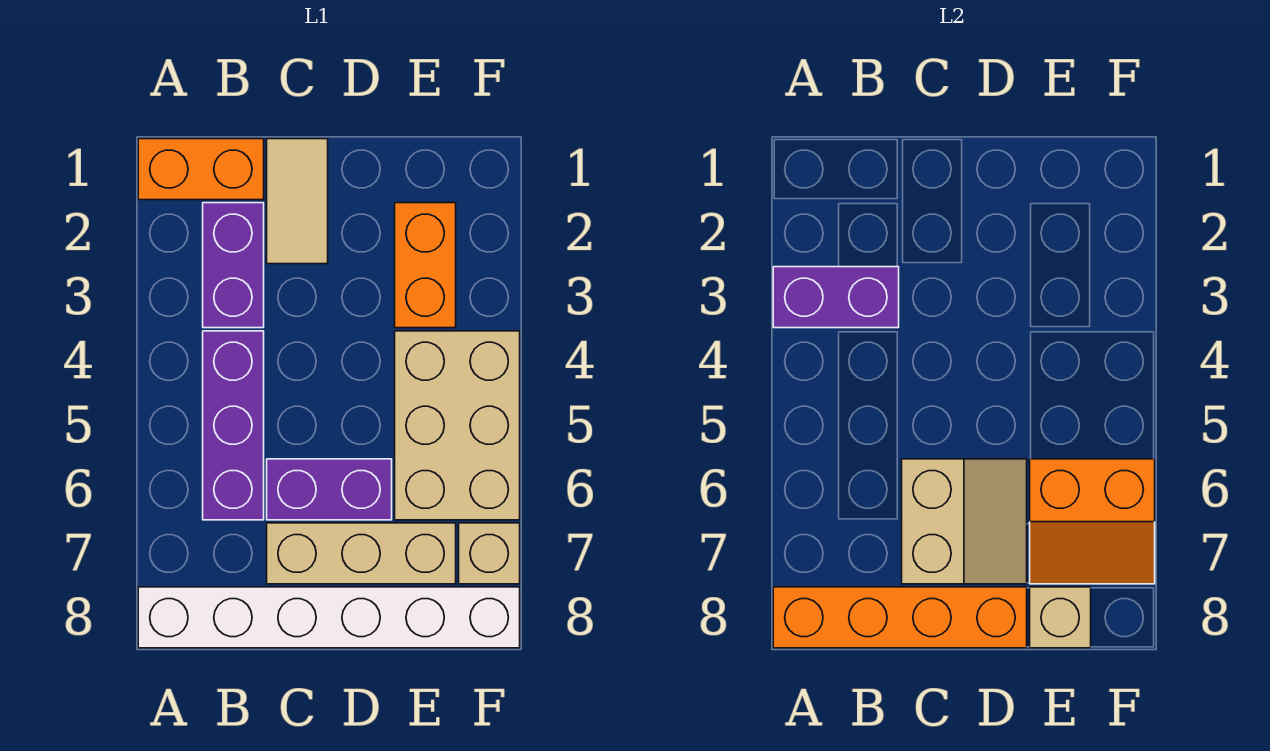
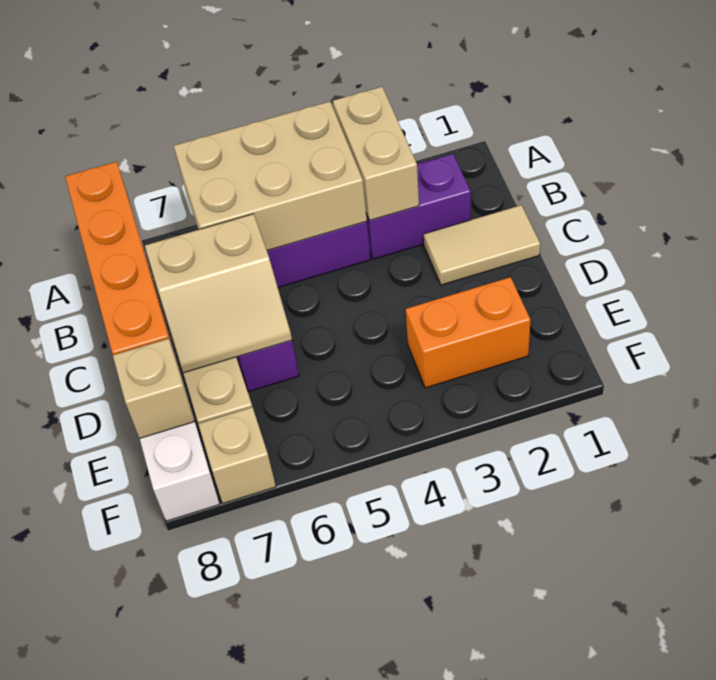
orange 1x2 brick [138,139,264,200] -> none
purple 1x2 brick [773,267,899,328] -> tan 1x2 brick [333,87,419,220]
tan 2x3 brick [395,331,520,520] -> tan 2x3 brick moved to [174,101,367,251]
orange 2x2 slope [1030,459,1155,584] -> none

